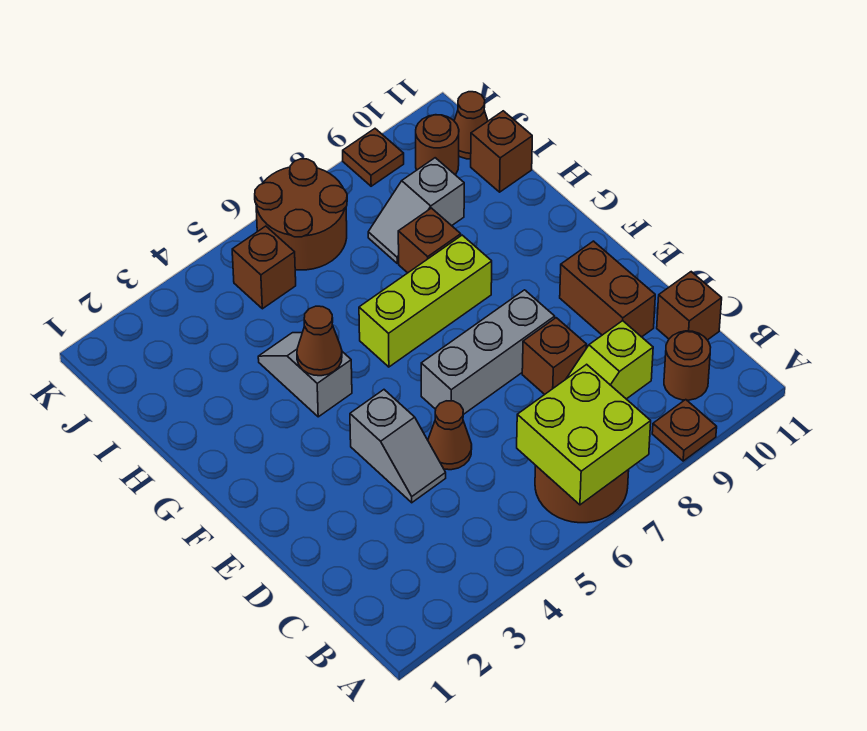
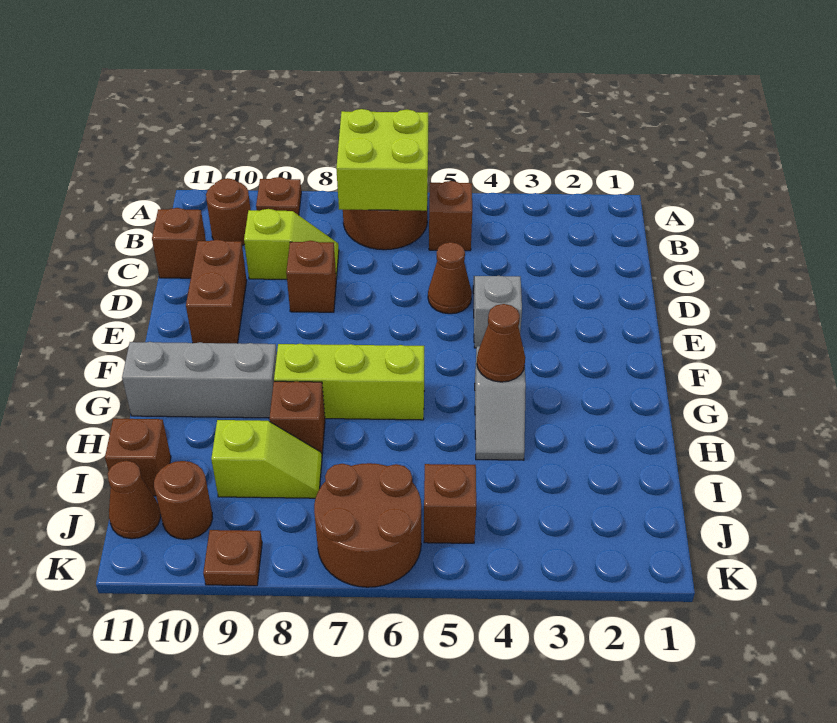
none -> brown 1x1 brick [429,181,472,251]
grey 1x3 brick [421,290,555,415] -> grey 1x3 brick moved to [122,342,277,418]
grey 1x2 slope [368,158,464,263] -> lime 1x2 slope [211,420,322,498]

